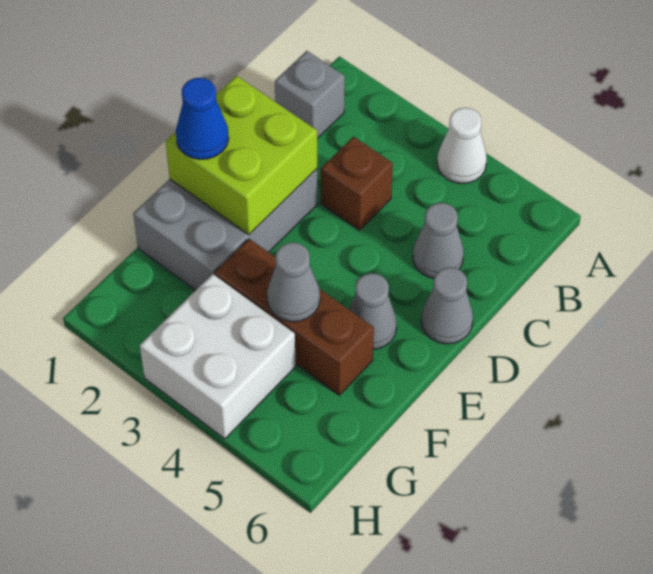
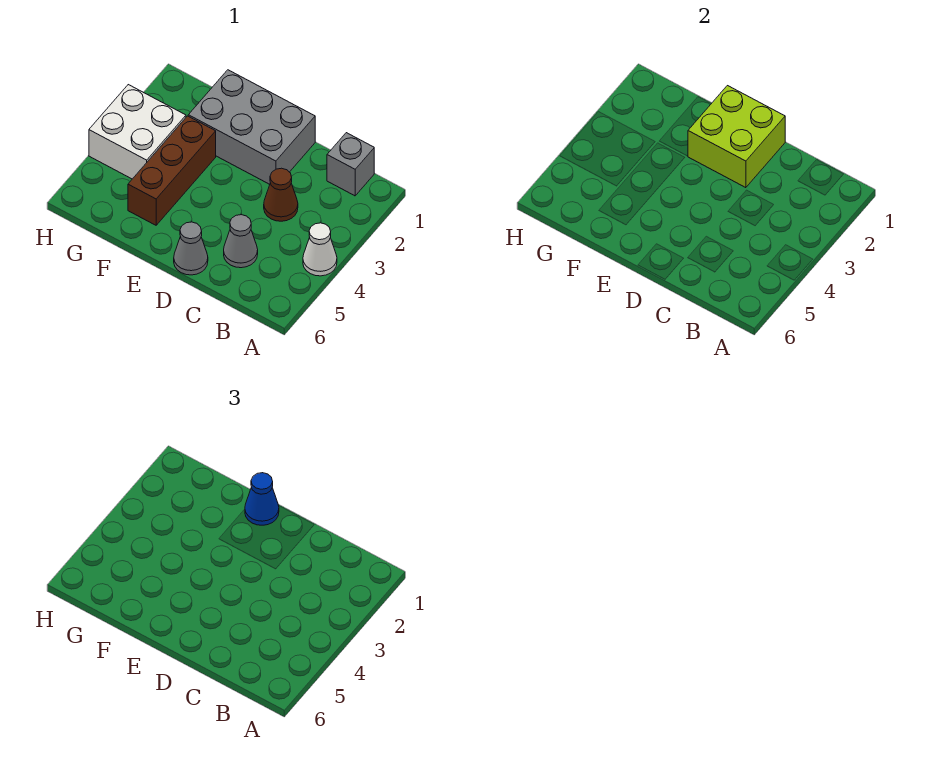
brown 1x1 brick [321,137,393,230] -> brown 1x1 cone [264,168,298,221]
grey 1x1 cone [349,273,397,349] -> none
grey 1x1 cone [267,242,320,322] -> none

